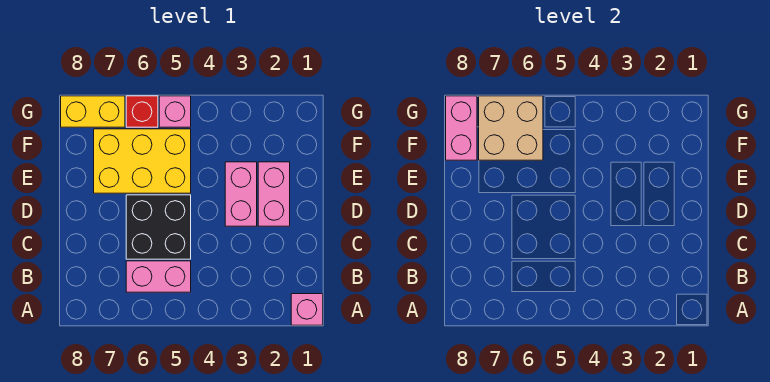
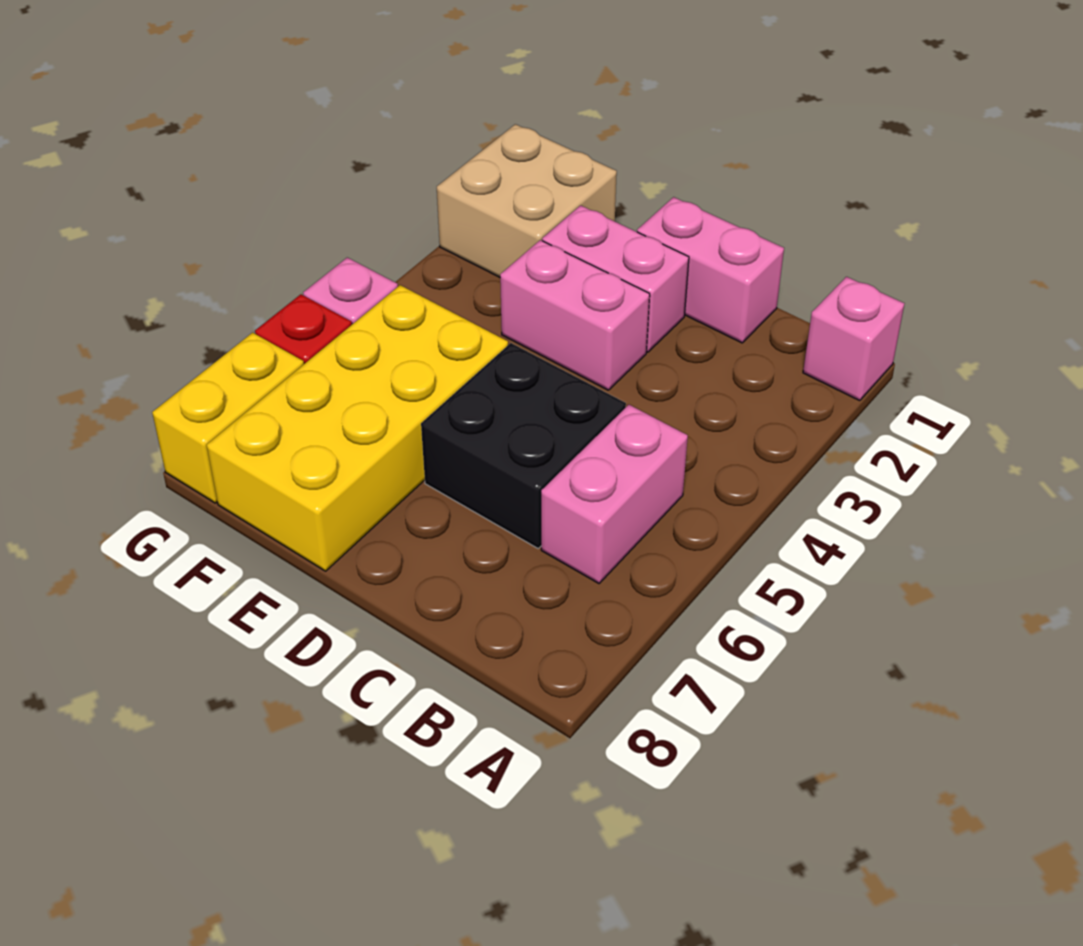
yellow 2x3 brick [94,129,191,193] -> yellow 2x4 brick [207,285,508,571]
tan 2x2 brick [479,96,543,160] -> tan 2x2 brick moved to [437,124,617,277]
pink 1x2 brick [446,96,477,160] -> pink 1x2 brick moved to [637,197,784,343]

